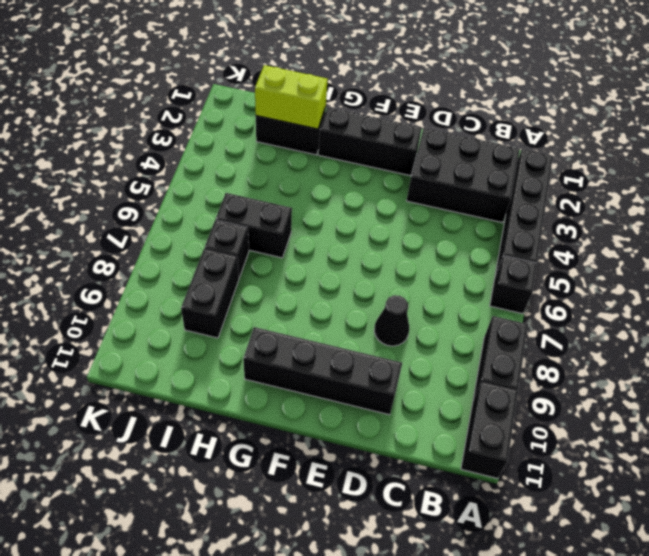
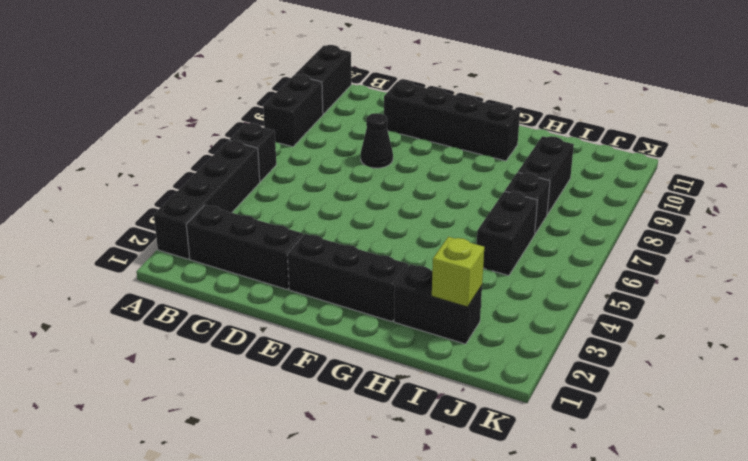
black 2x3 brick [406,128,520,223] -> black 1x3 brick [186,205,303,289]
lime 1x2 brick [255,65,328,129] -> lime 1x1 brick [432,237,484,307]
black 1x2 brick [216,193,292,258] -> black 1x2 brick turned to [477,191,538,276]

